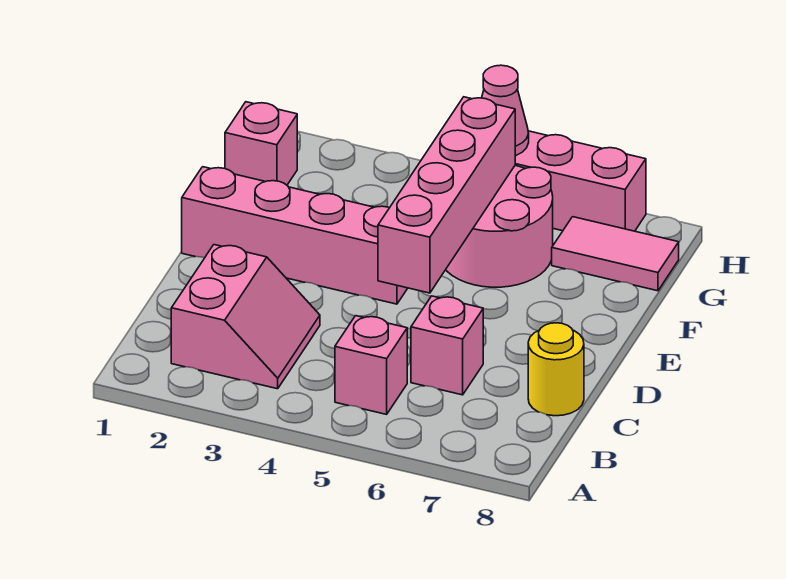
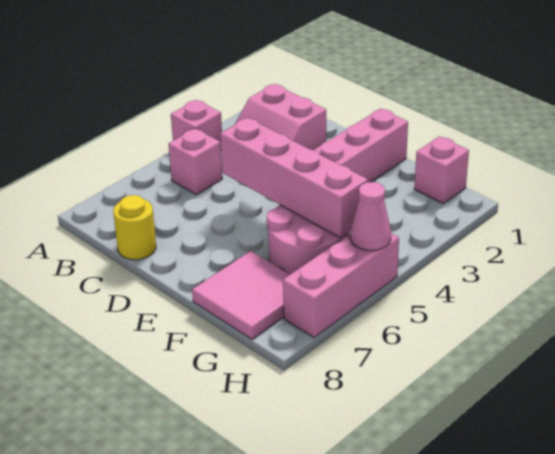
pink 1x1 brick [411,296,483,395] -> pink 1x1 brick moved to [171,100,222,145]
pink 1x2 tile [552,217,679,291] -> pink 2x2 tile [192,251,290,339]

